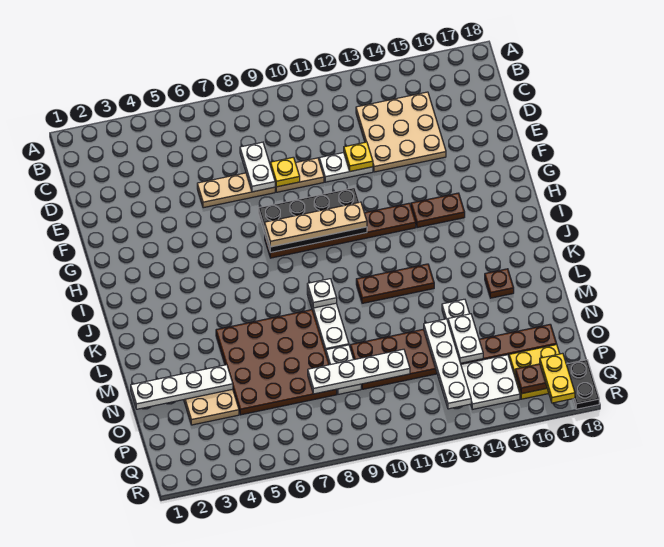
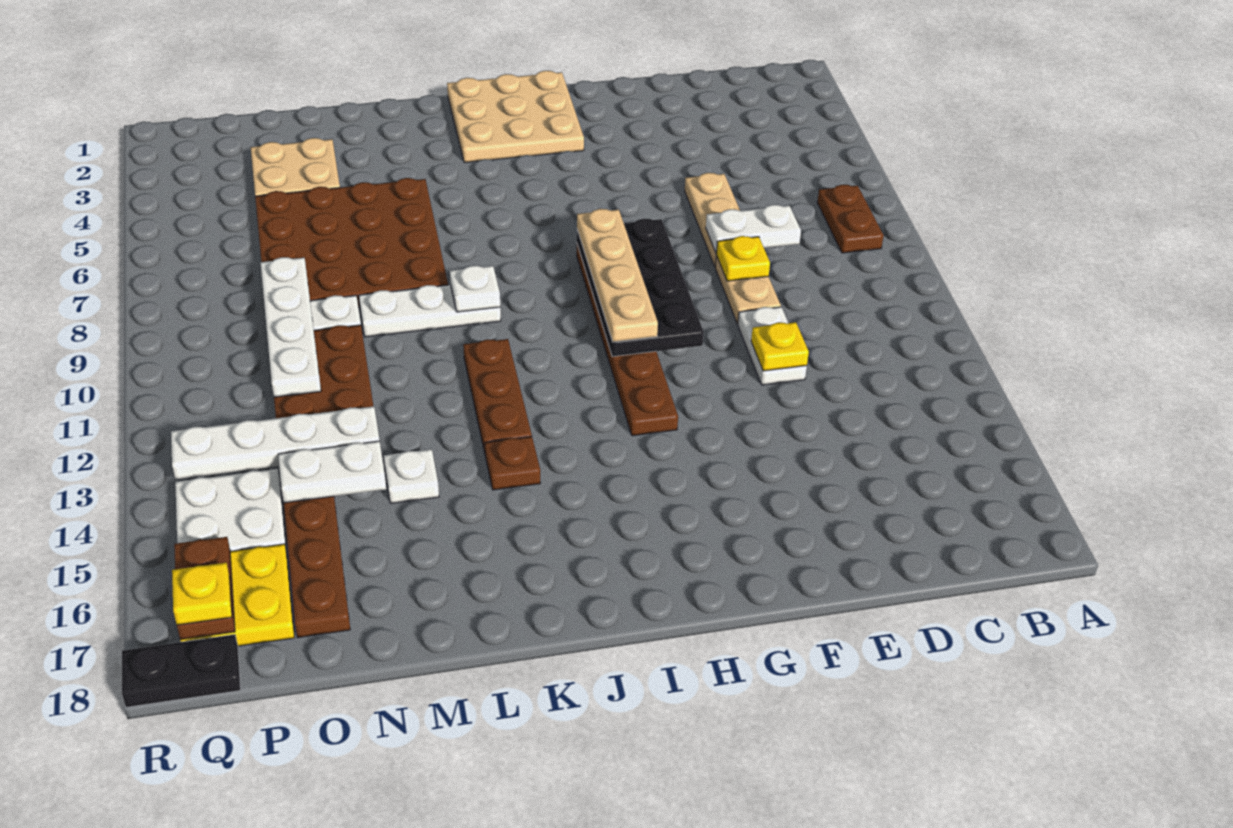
tan 3x3 plate [356,92,446,172] -> tan 3x3 plate moved to [447,71,584,163]
brown 1x2 plate [411,193,465,228] -> brown 1x2 plate moved to [817,185,884,253]
brown 1x1 plate [485,269,514,298] -> brown 1x1 plate moved to [485,436,540,490]
white 1x4 plate [131,365,233,409] -> none
yellow 1x2 plate [540,353,575,403] -> yellow 1x1 plate [172,563,232,625]

